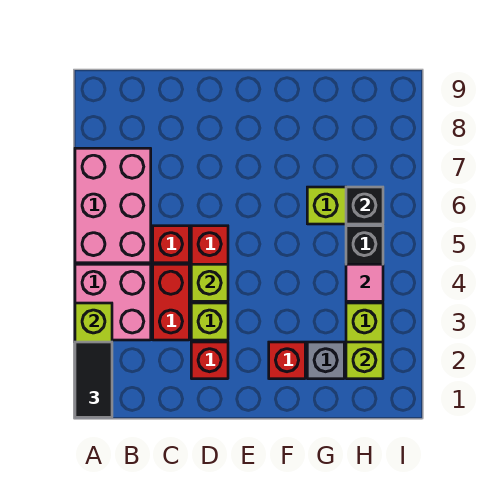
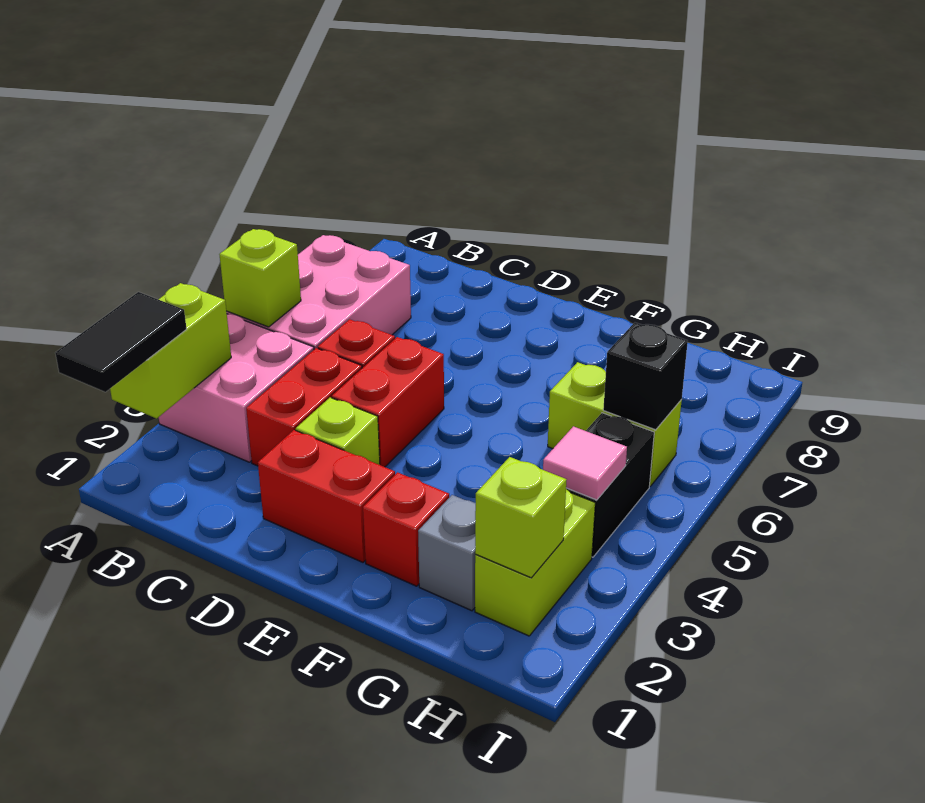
red 1x1 brick [191,342,228,379] -> red 1x2 brick [258,430,395,562]
lime 1x1 brick [191,264,228,301] -> lime 1x1 brick moved to [219,229,301,327]

